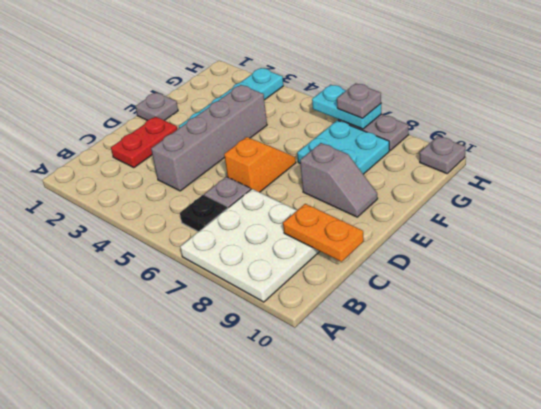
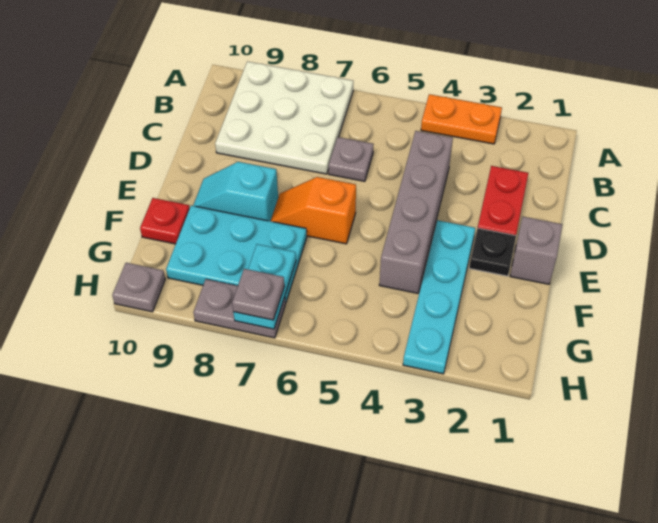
black 1x1 plate [180,195,227,232] -> black 1x1 plate moved to [469,228,516,276]
orange 1x2 plate [283,204,364,262] -> orange 1x2 plate moved to [421,94,502,144]
orange 1x2 slope [224,137,296,192] -> orange 1x2 slope turned to [271,177,356,244]
grey 1x1 plate [135,92,178,120] -> grey 1x1 brick [510,217,562,284]
grey 1x2 slope [300,143,378,217] -> cyan 1x2 slope [193,162,278,221]
cyan 2x2 plate [297,120,389,174] -> cyan 2x3 plate [166,206,307,303]
none -> red 1x1 plate [140,198,190,244]
cyan 1x2 plate [312,85,381,129] -> cyan 1x2 plate turned to [233,244,296,329]

